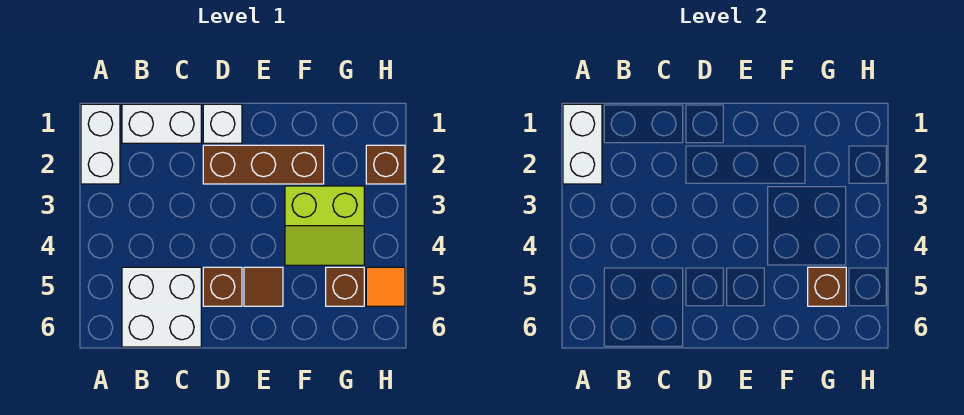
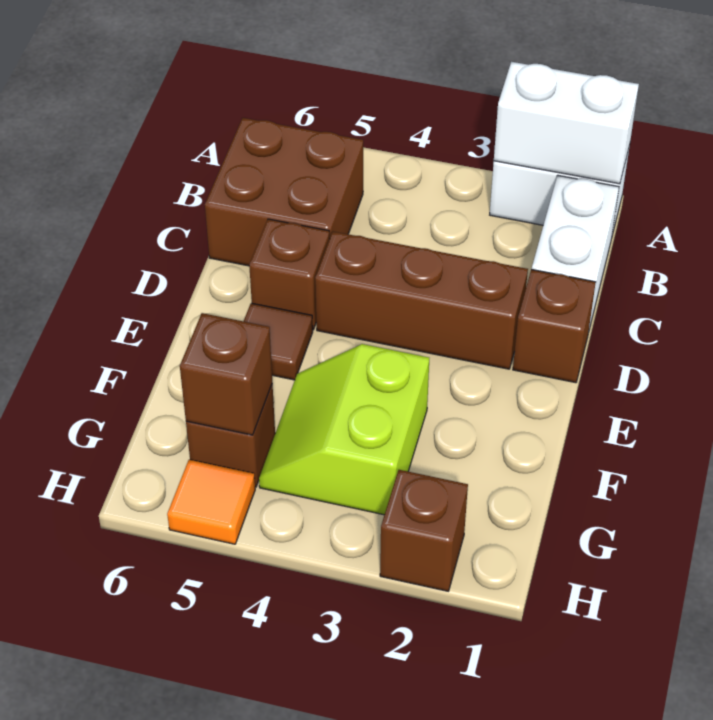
white 2x2 brick [122,267,201,347] -> brown 2x2 brick [205,118,363,266]
white 1x1 brick [203,104,242,143] -> brown 1x1 brick [513,269,596,383]
brown 1x3 brick [203,145,324,184] -> brown 1x3 brick turned to [315,232,528,369]

